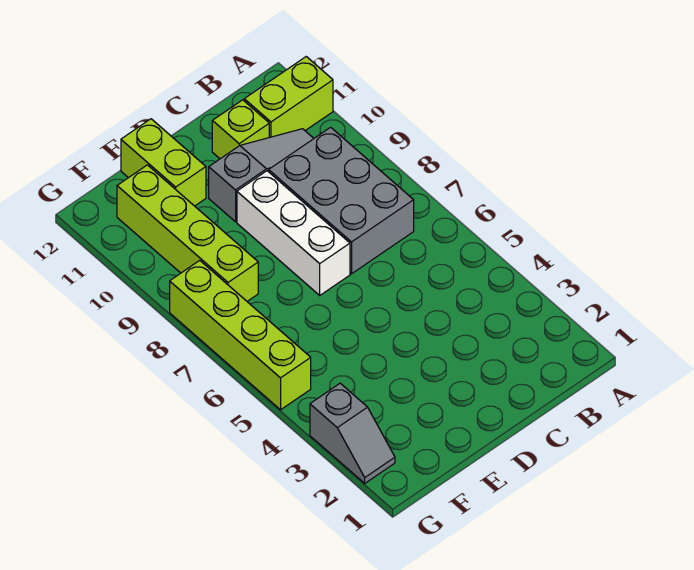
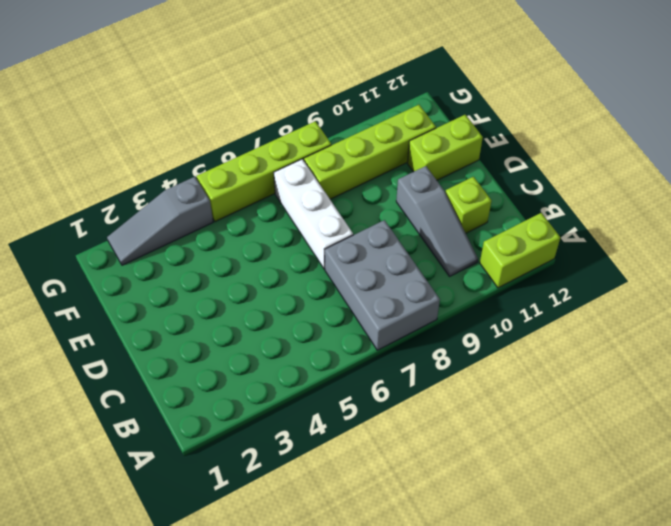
lime 1x2 brick [244,57,333,137] -> lime 1x2 brick turned to [480,213,560,288]
grey 2x3 brick [269,127,414,274] -> grey 2x3 brick turned to [325,220,440,350]
white 1x3 brick [237,171,350,295] -> white 1x3 brick turned to [274,159,353,269]
grey 1x2 slope [310,383,395,483] -> grey 1x3 slope [107,177,213,265]

